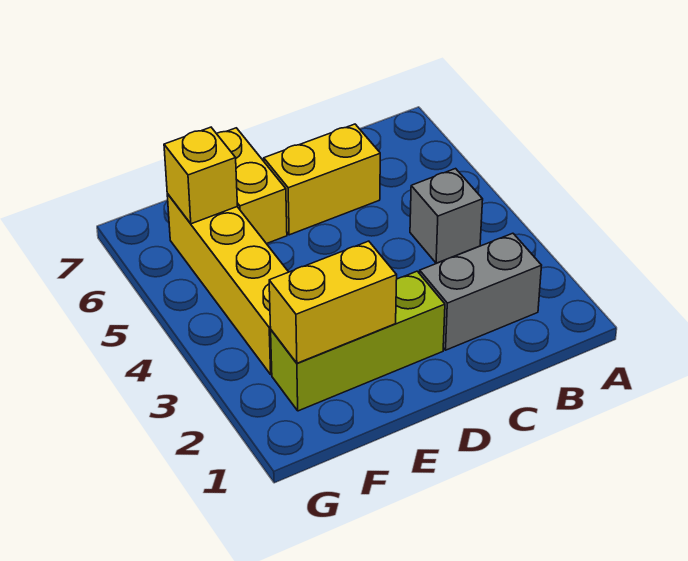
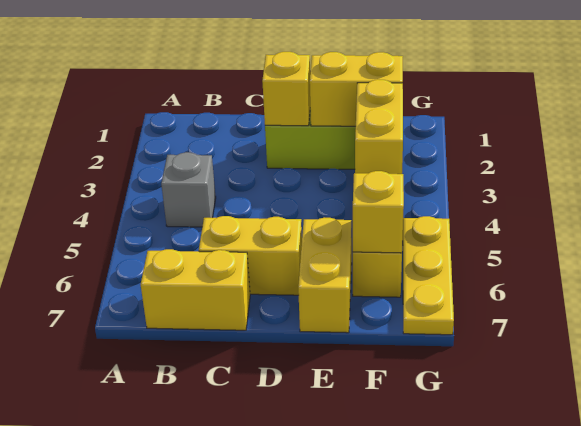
grey 1x2 brick [420,233,542,350] -> none
none -> yellow 1x2 brick [141,249,250,330]
none -> yellow 1x1 brick [262,52,310,126]
none -> yellow 1x2 brick [355,79,403,174]
none -> yellow 1x3 plate [403,216,454,335]

